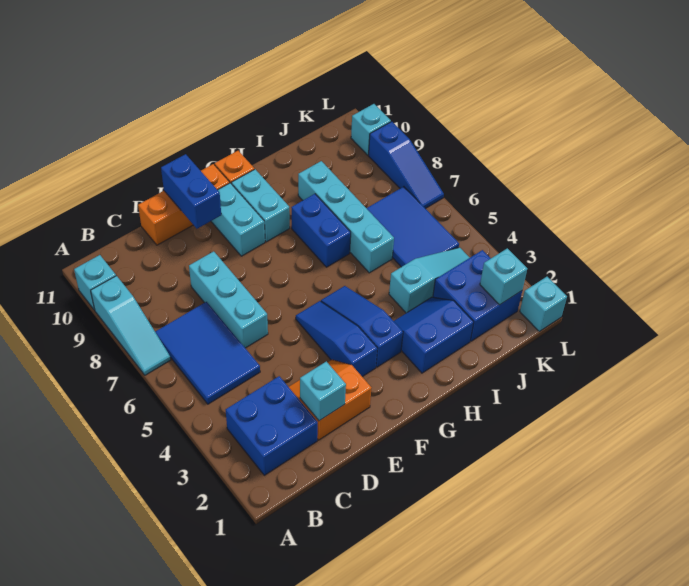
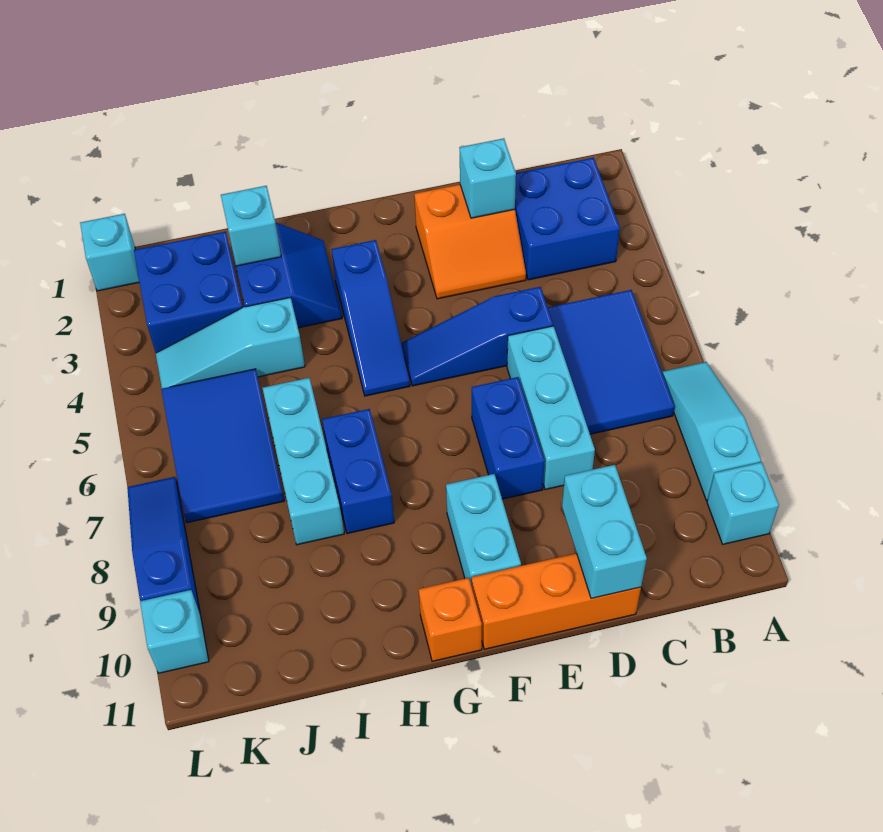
blue 1x2 brick [161,154,221,229] -> blue 1x2 brick moved to [472,377,545,499]
blue 1x3 slope [296,301,377,377] -> blue 1x3 slope turned to [402,287,553,386]
cyan 1x2 brick [232,169,290,242] -> cyan 1x2 brick moved to [562,465,647,599]
blue 2x2 slope [394,297,474,373] -> blue 2x2 slope turned to [236,222,342,328]
cyan 1x4 brick [298,161,394,273] -> cyan 1x3 brick [263,378,344,545]
cyan 1x1 brick [480,248,527,305] -> cyan 1x1 brick moved to [221,186,281,266]

